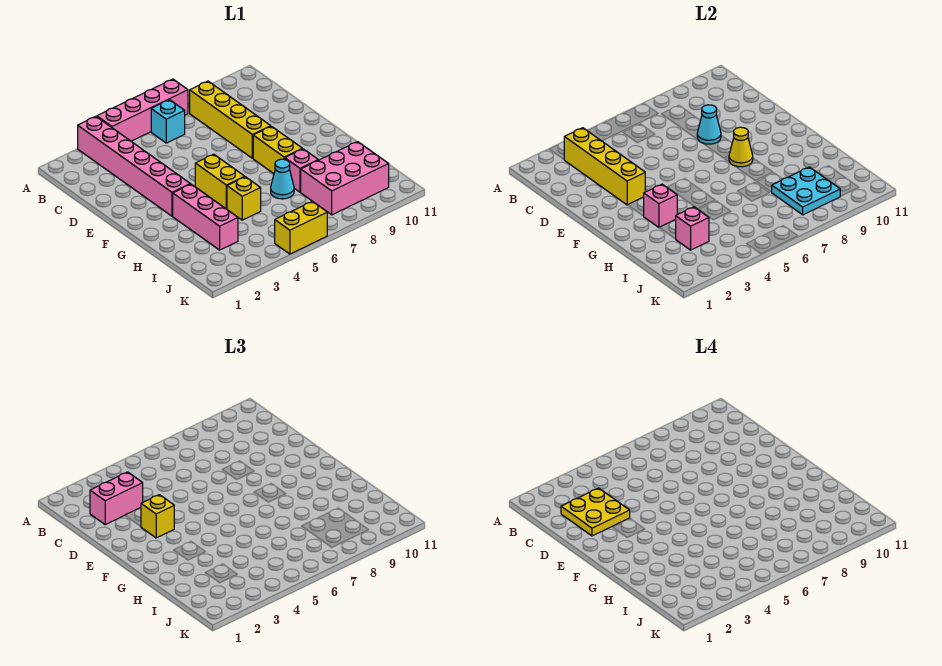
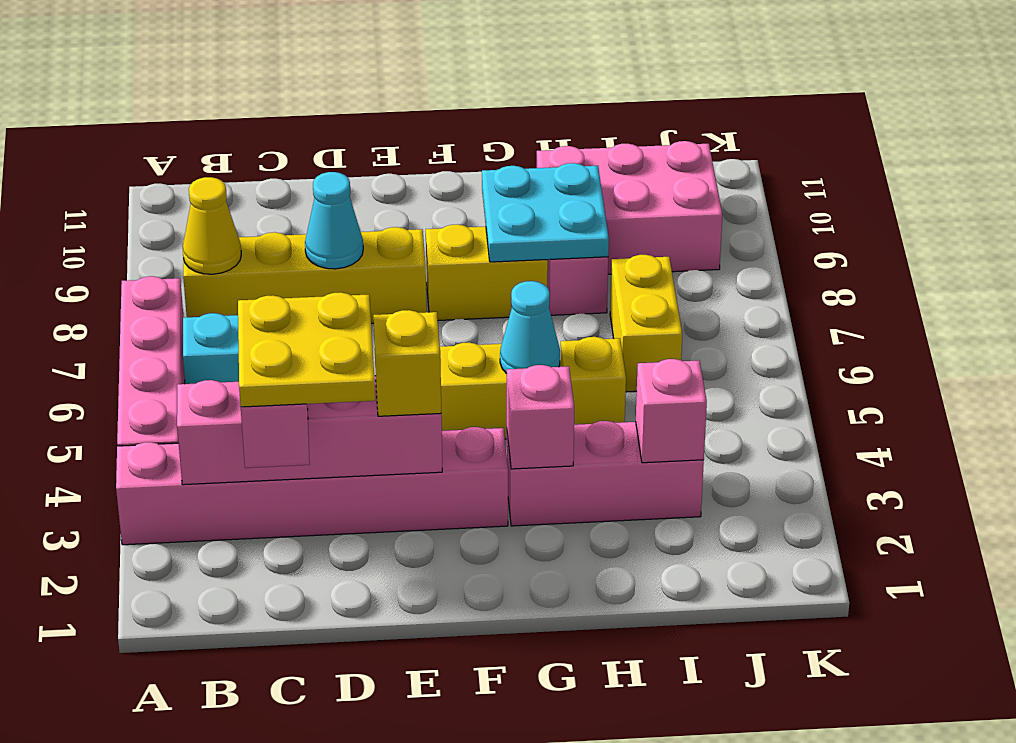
yellow 1x4 brick [564,128,645,205] -> pink 1x4 brick [177,375,442,485]
yellow 1x1 cone [729,127,753,167] -> yellow 1x1 cone moved to [183,177,241,274]
cyan 1x1 cone [271,159,294,199] -> cyan 1x1 cone moved to [500,281,560,374]
pink 2x3 brick [301,142,389,215] -> pink 2x3 brick turned to [537,141,722,274]
cyan 2x2 plate [772,167,840,215] -> cyan 2x2 plate moved to [482,163,609,262]
yellow 1x2 brick [275,201,327,254] -> yellow 1x2 brick moved to [610,255,682,392]

